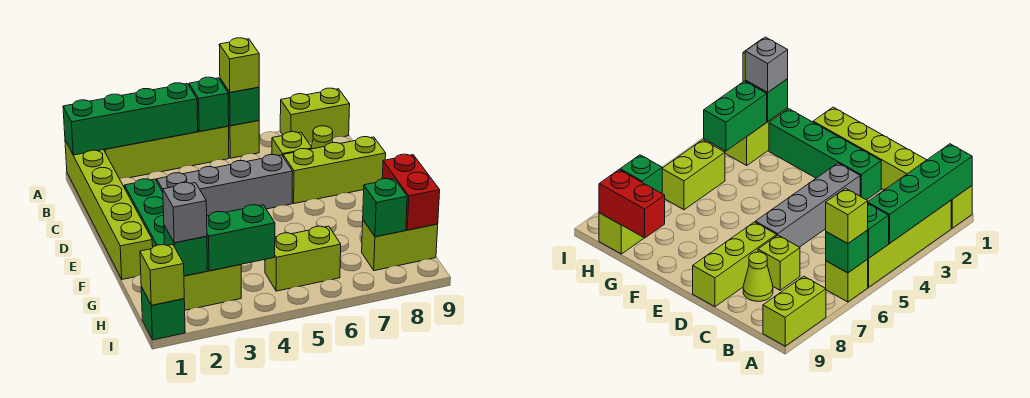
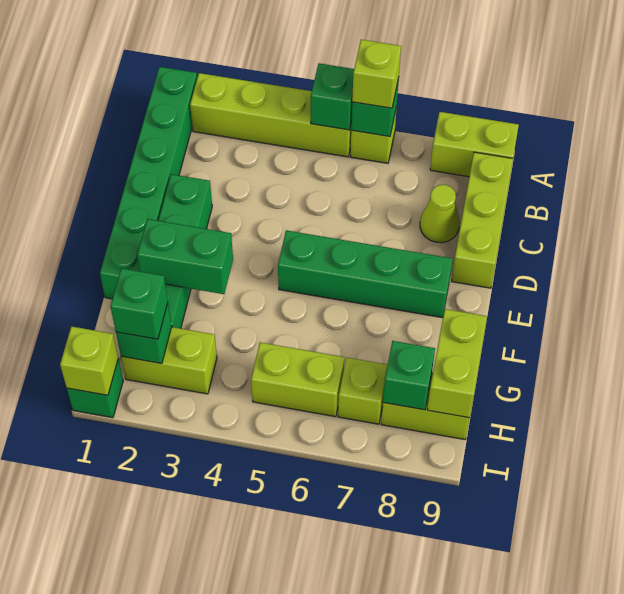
lime 1x6 brick [65,140,153,279] -> green 1x6 brick [100,67,197,299]
green 1x4 brick [63,83,198,155] -> green 1x4 brick moved to [278,230,452,318]
lime 1x1 brick [272,132,312,156] -> lime 1x1 brick moved to [338,358,387,424]
grey 1x4 brick [157,155,293,216] -> none
lime 1x3 brick [283,137,386,204] -> lime 1x3 brick turned to [452,152,513,288]
red 1x2 brick [382,154,440,230] -> lime 1x2 brick [427,309,487,418]
grey 1x1 brick [163,182,207,243] -> green 1x1 brick [110,268,168,339]
green 1x2 brick [207,205,275,271] -> green 1x2 brick moved to [137,219,233,294]

